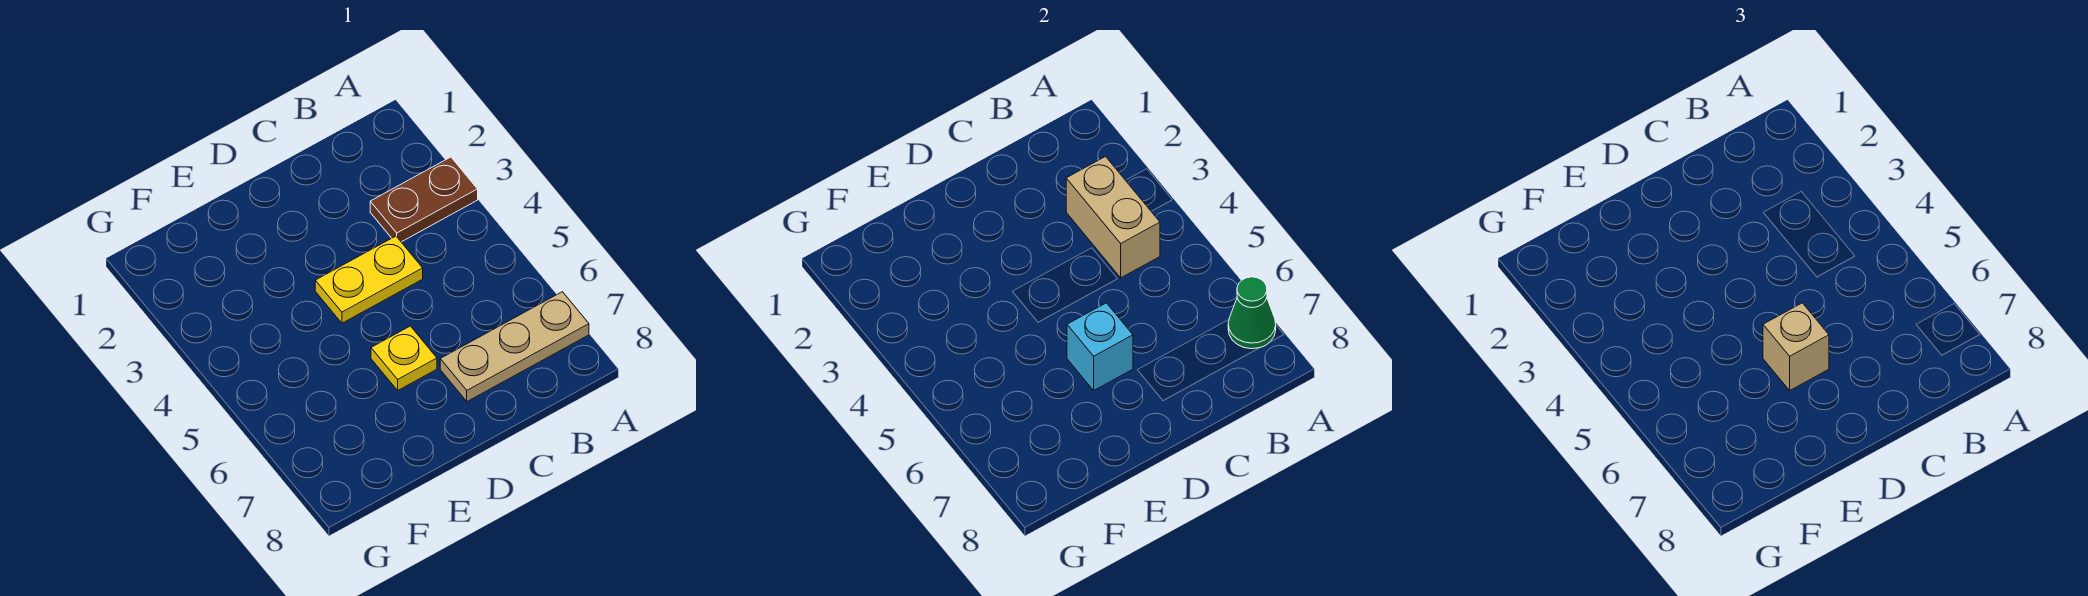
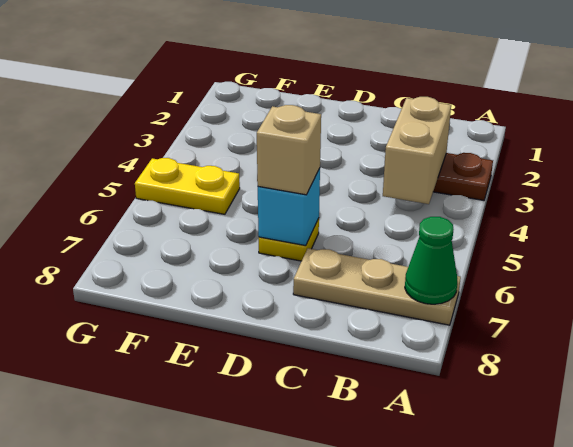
yellow 1x2 plate [315,236,423,323] -> yellow 1x2 plate moved to [135,158,240,214]

